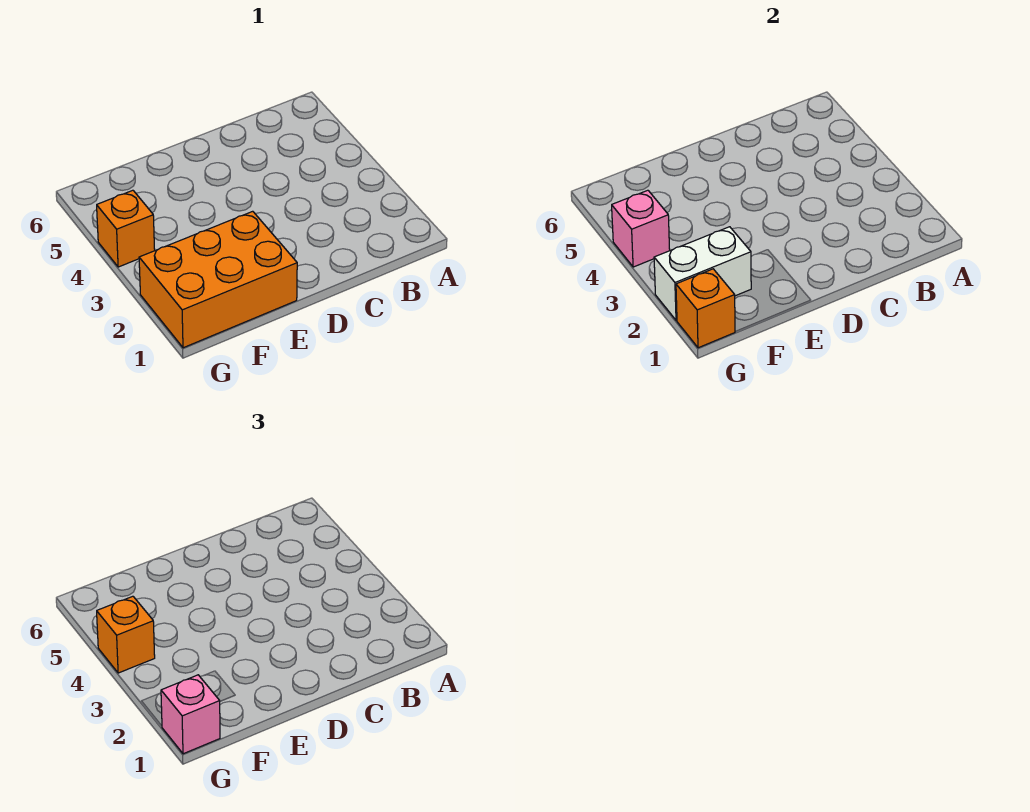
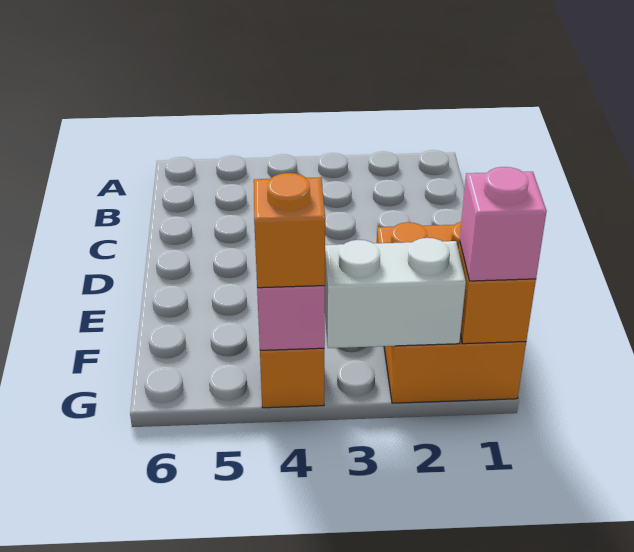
white 1x2 brick [654,227,751,320] -> white 1x2 brick turned to [325,238,466,348]

